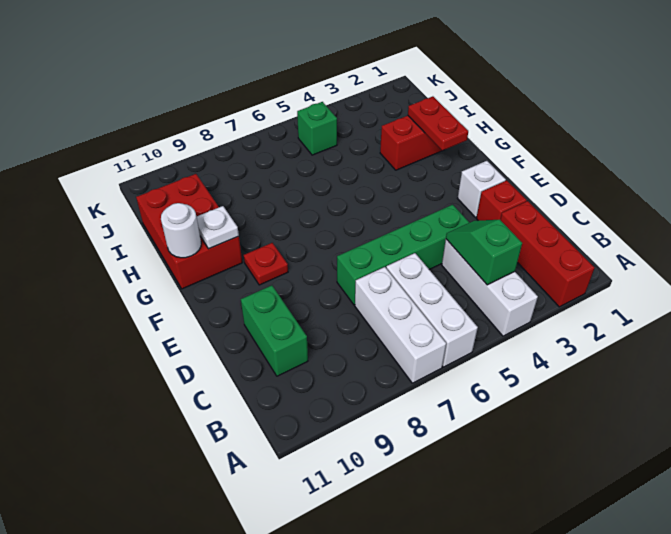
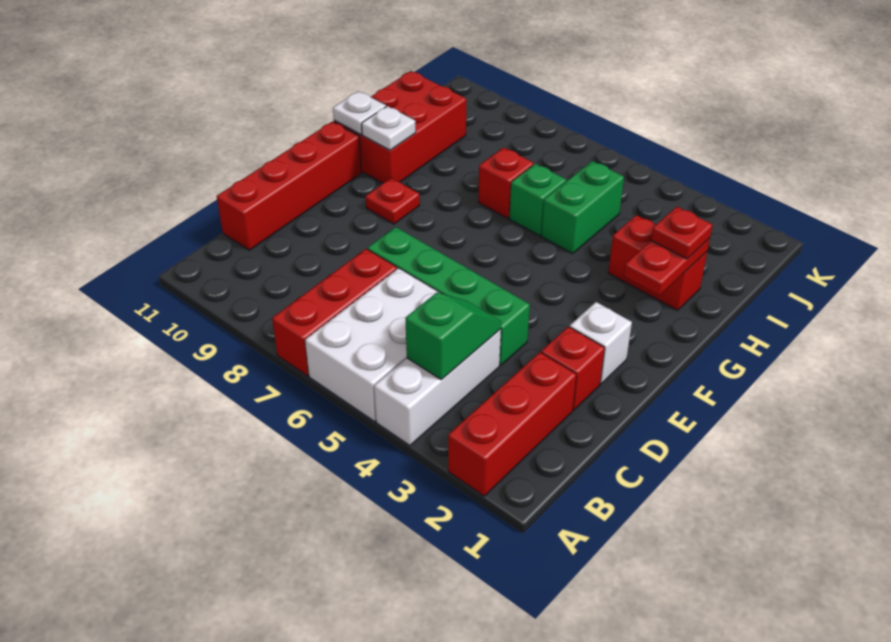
white 1x3 brick [386,253,478,367] -> white 2x3 brick [305,268,440,422]
white 1x3 brick [355,267,446,383] -> red 1x3 brick [272,249,397,376]
green 1x2 brick [241,285,308,376] -> green 1x2 brick moved to [541,161,624,254]
none -> red 1x4 brick [217,121,362,250]
white 1x1 round brick [161,203,201,258] -> white 1x1 plate [333,91,386,135]
none -> red 1x1 plate [651,207,713,259]
none -> red 1x1 brick [478,147,534,219]
green 1x1 brick [297,102,337,155] -> green 1x1 brick moved to [509,164,566,236]

